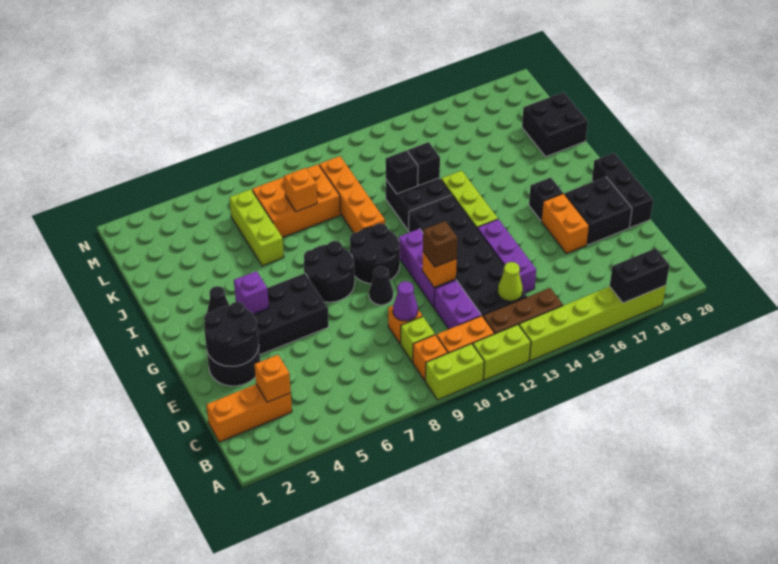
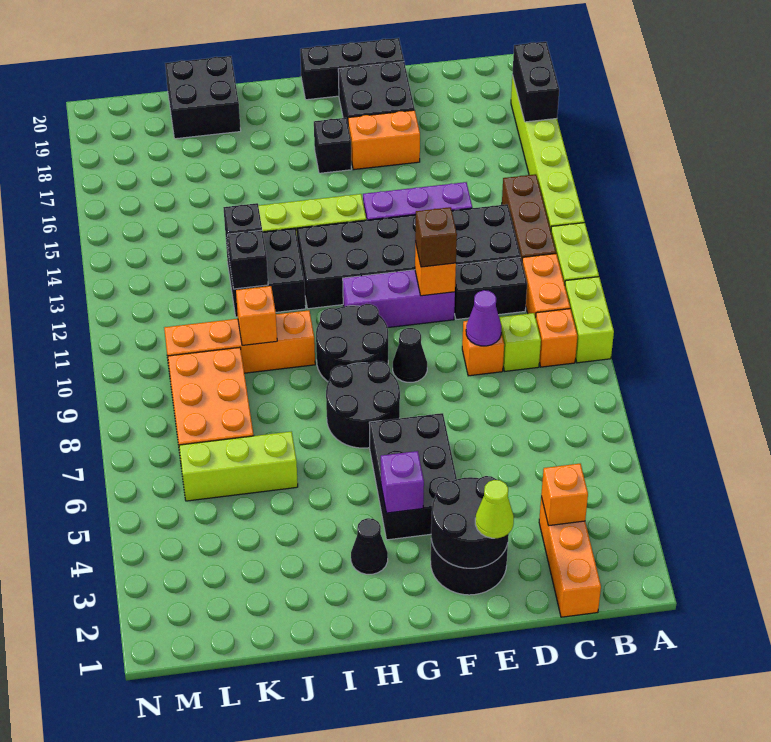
purple 1x2 brick [434,280,481,329] -> black 1x2 brick [454,258,527,320]
lime 1x1 cone [498,262,523,301] -> lime 1x1 cone moved to [475,480,514,538]
orange 1x1 brick [284,168,317,212] -> orange 1x1 brick moved to [236,286,277,345]

